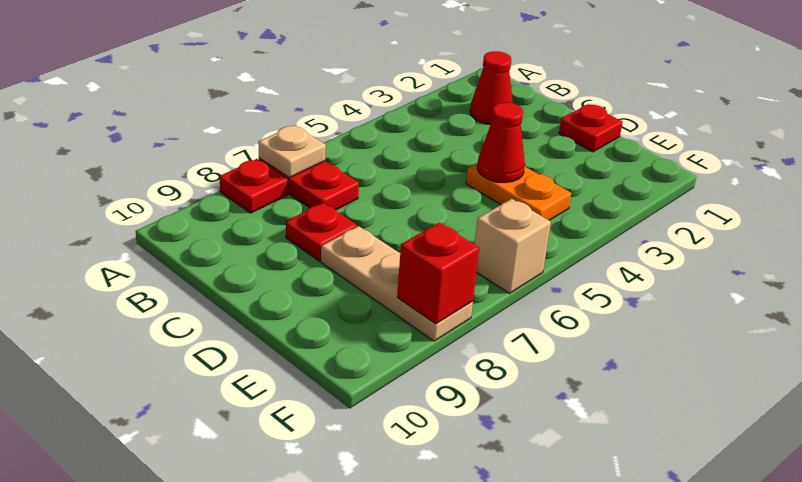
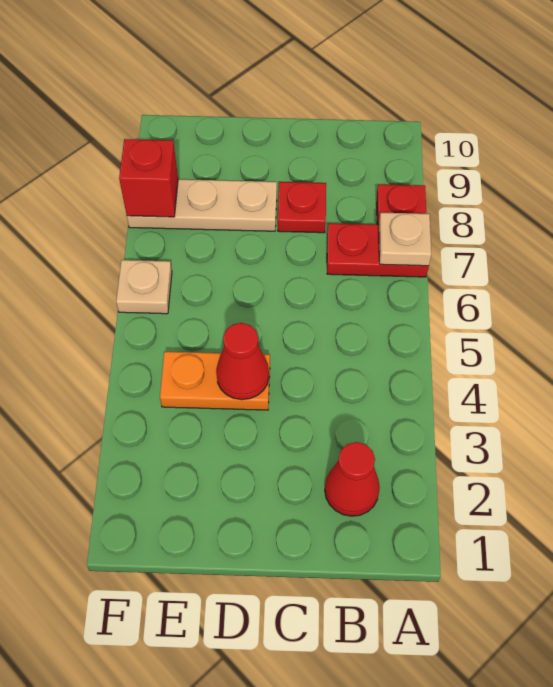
red 1x1 plate [559,104,623,152] -> none
tan 1x1 brick [474,199,551,293] -> tan 1x1 plate [116,260,172,314]

